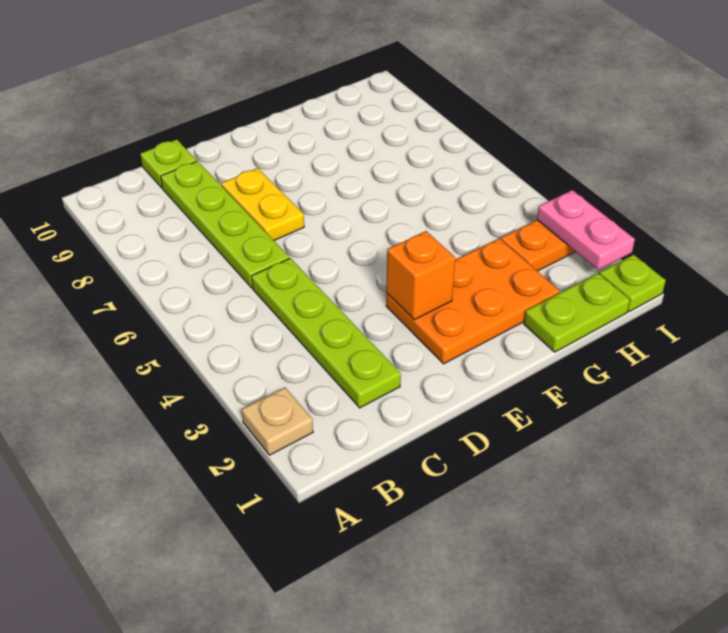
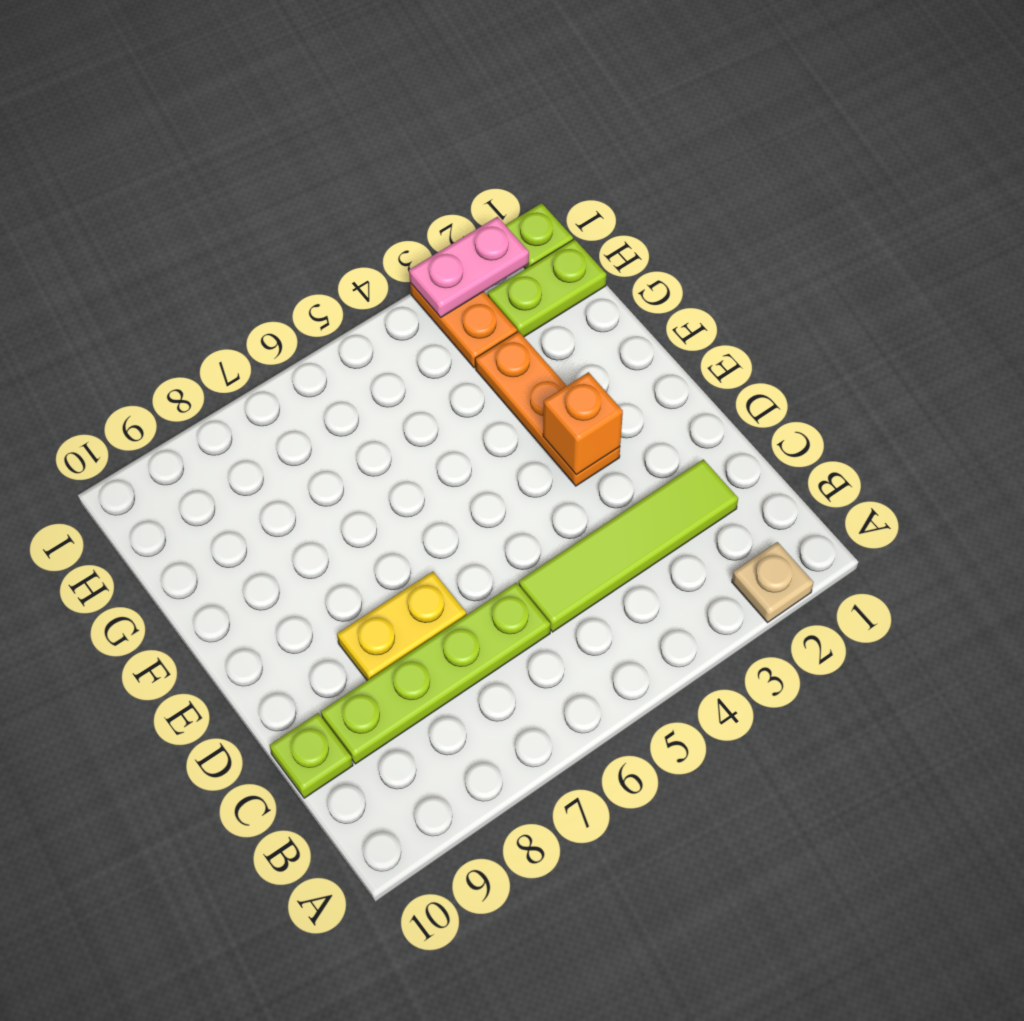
lime 1x4 plate [251,258,401,408] -> lime 1x4 tile [519,459,738,632]
orange 2x3 plate [386,238,560,364] -> orange 1x3 plate [475,331,620,486]
lime 1x2 plate [524,273,630,352] -> lime 1x2 plate turned to [488,239,606,337]

